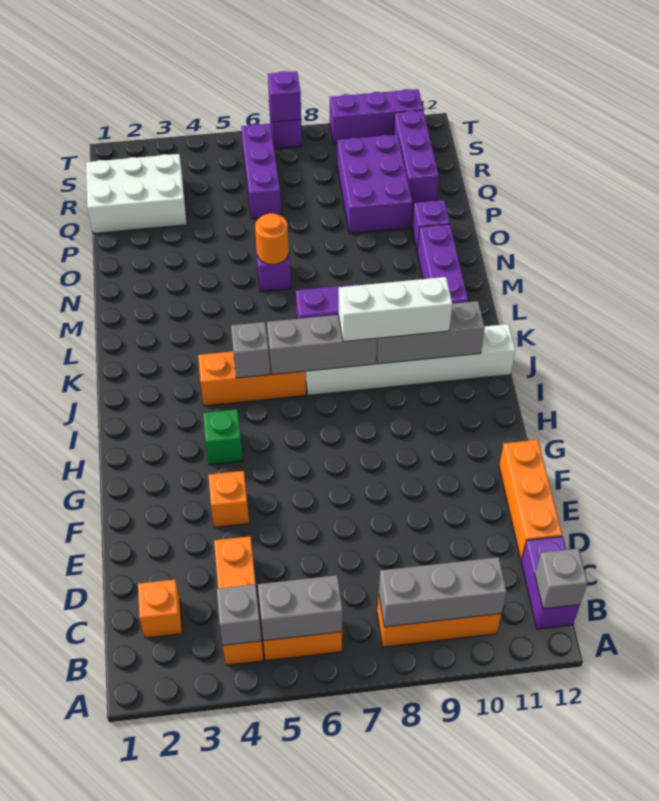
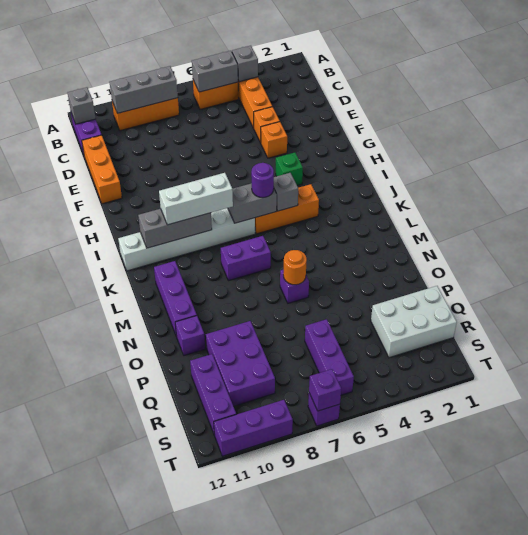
orange 1x1 brick [138,579,182,638] -> orange 1x1 brick moved to [254,107,280,143]
grey 1x3 brick [267,315,377,375] -> grey 1x2 brick [228,183,277,223]
none -> purple 1x1 round brick [251,163,274,198]

